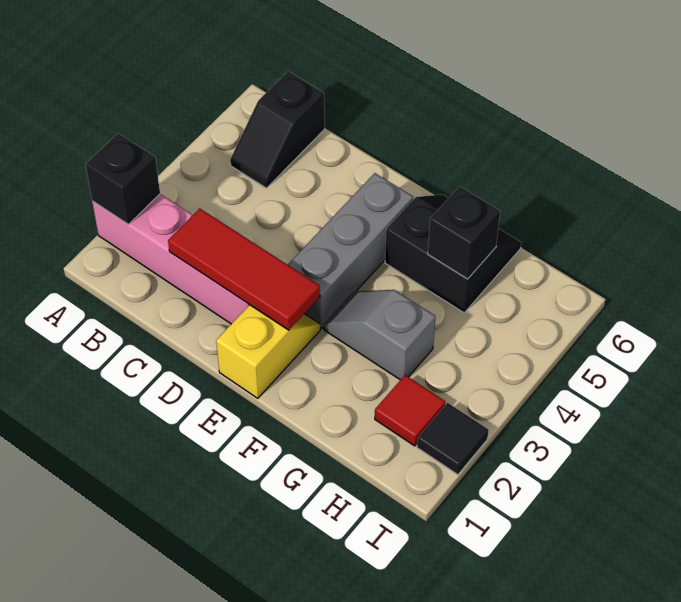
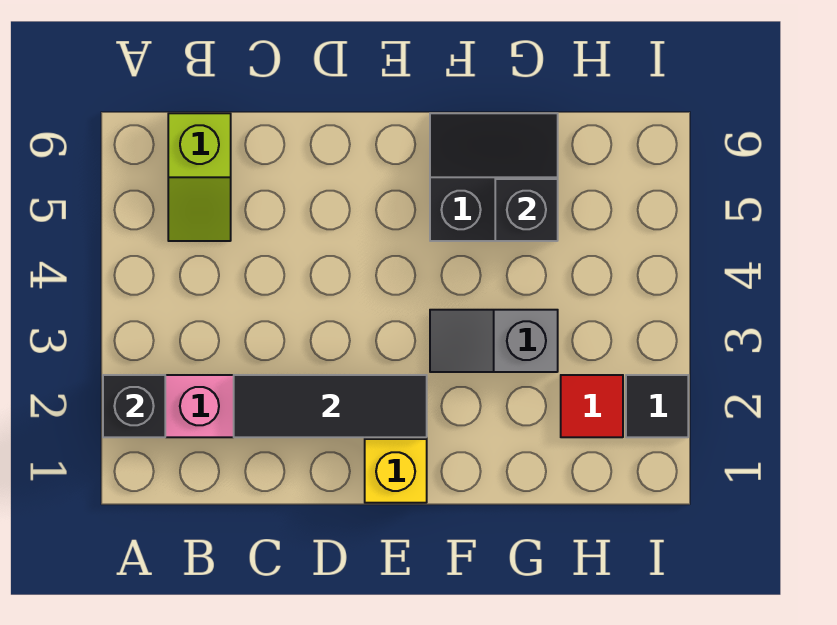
black 1x2 slope [230,72,325,188] -> lime 1x2 slope [168,113,231,241]
red 1x3 tile [168,208,320,330] -> black 1x3 tile [234,375,427,437]
grey 1x3 brick [288,173,413,328] -> none

